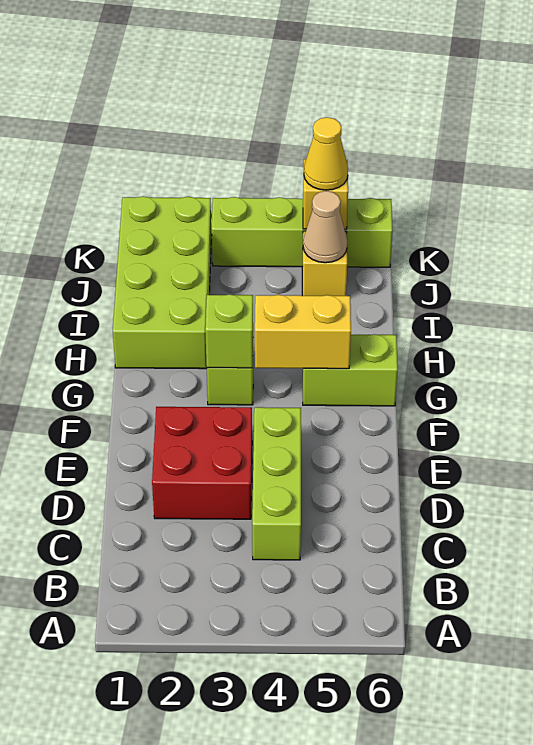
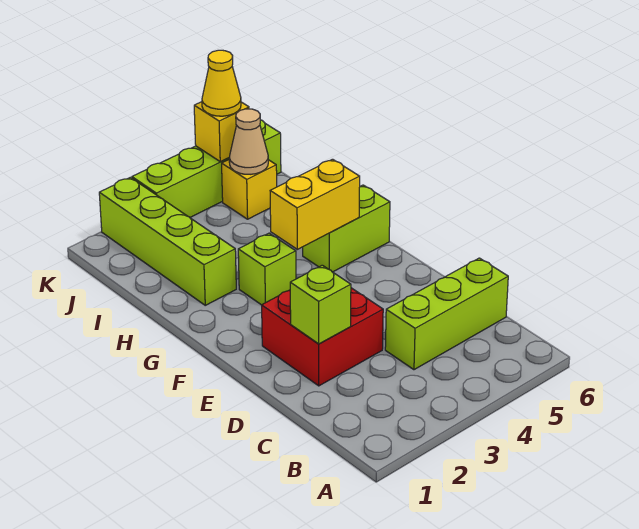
lime 1x3 brick [252,407,301,560] -> lime 1x3 brick turned to [385,258,508,370]
lime 1x1 brick [205,294,253,368] -> lime 1x1 brick moved to [290,265,351,344]
lime 2x4 brick [113,196,212,369] -> lime 1x4 brick [99,177,236,305]

